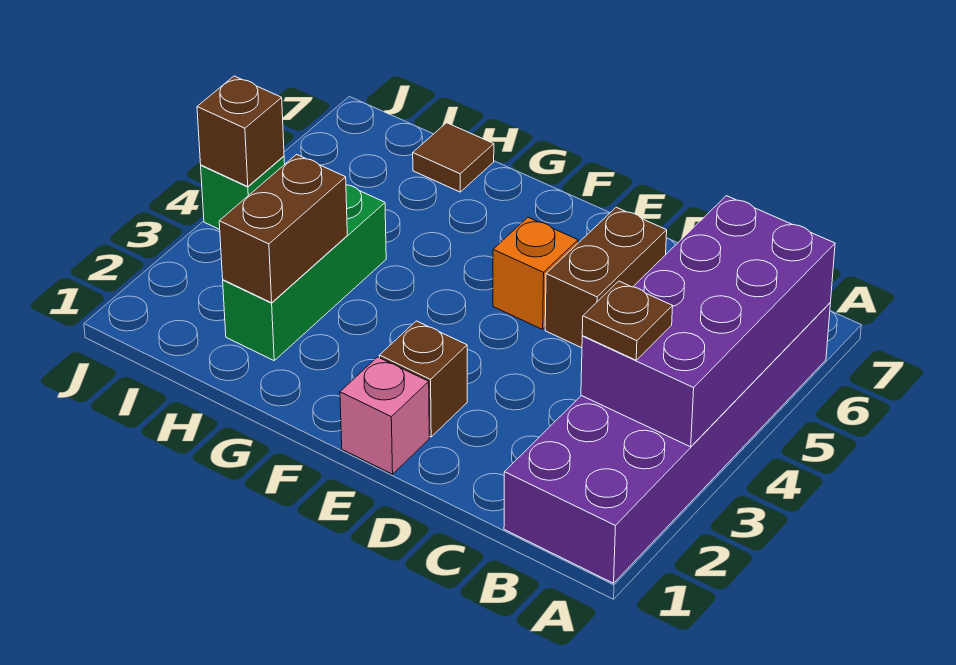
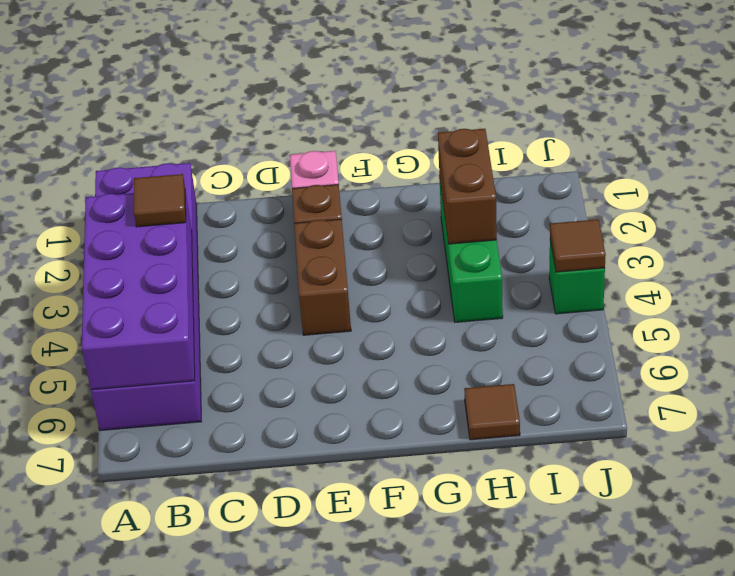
brown 1x1 plate [582,281,673,360] -> brown 1x1 tile [134,174,186,227]
brown 1x2 brick [545,207,667,348] -> brown 1x2 brick moved to [294,219,351,335]
orange 1x1 brick [493,217,578,329] -> none
brown 1x1 brick [197,76,284,187] -> brown 1x1 tile [550,219,606,272]

